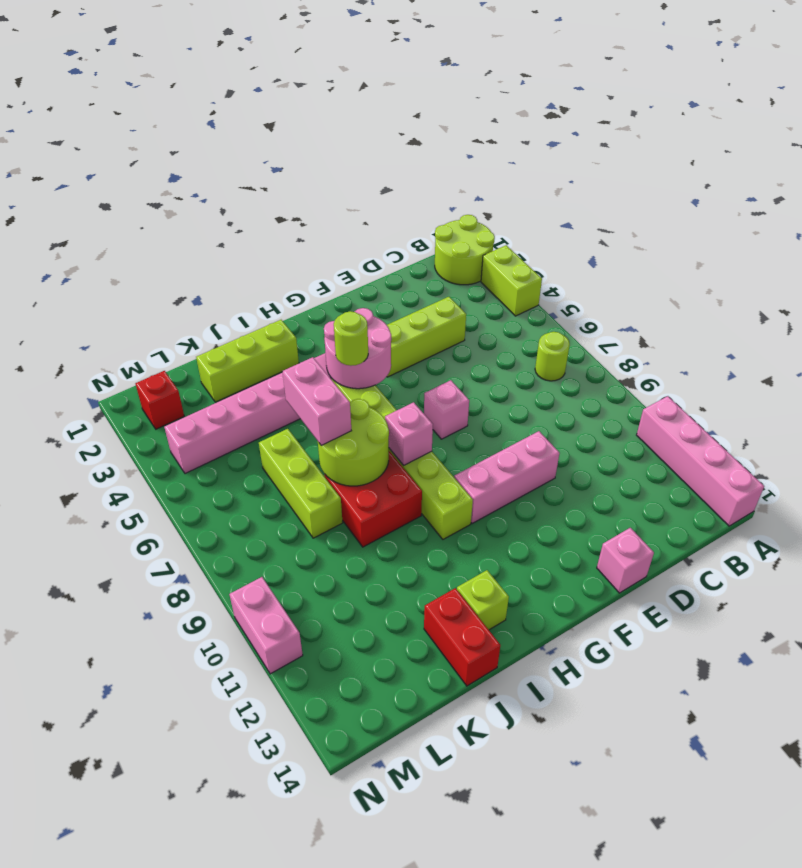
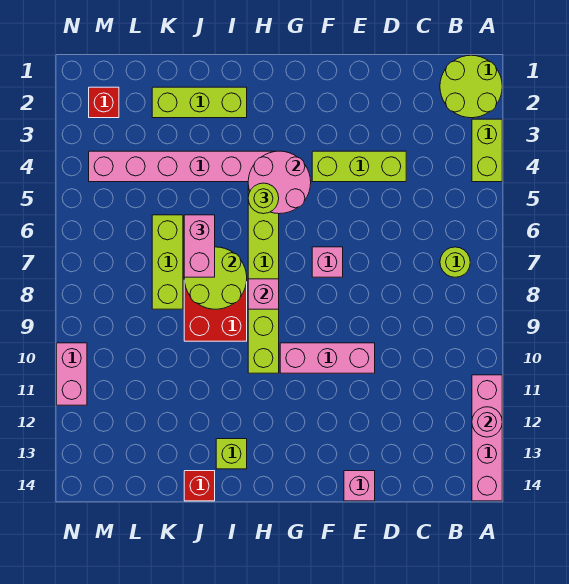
none -> pink 1x1 round brick [472,407,502,437]
red 1x2 brick [424,588,500,686] -> red 1x1 brick [184,471,215,501]

